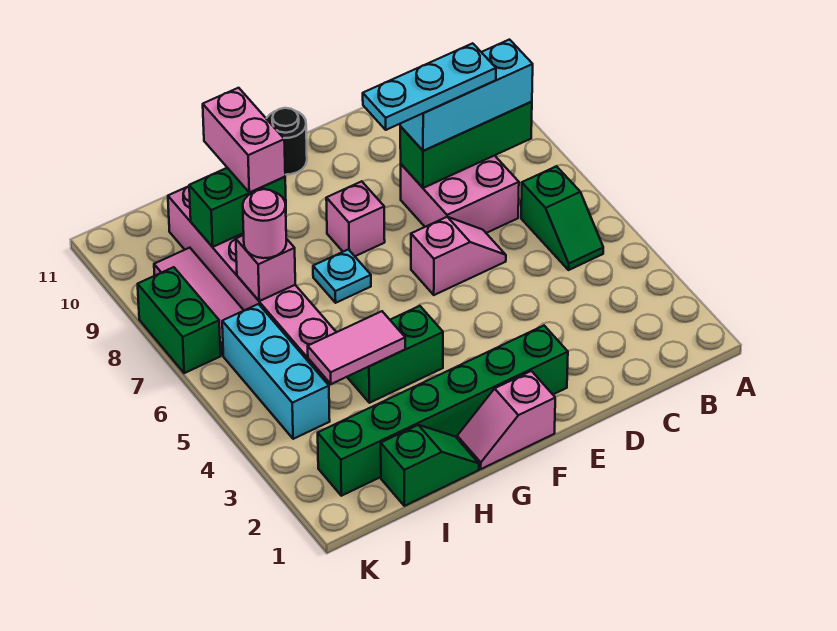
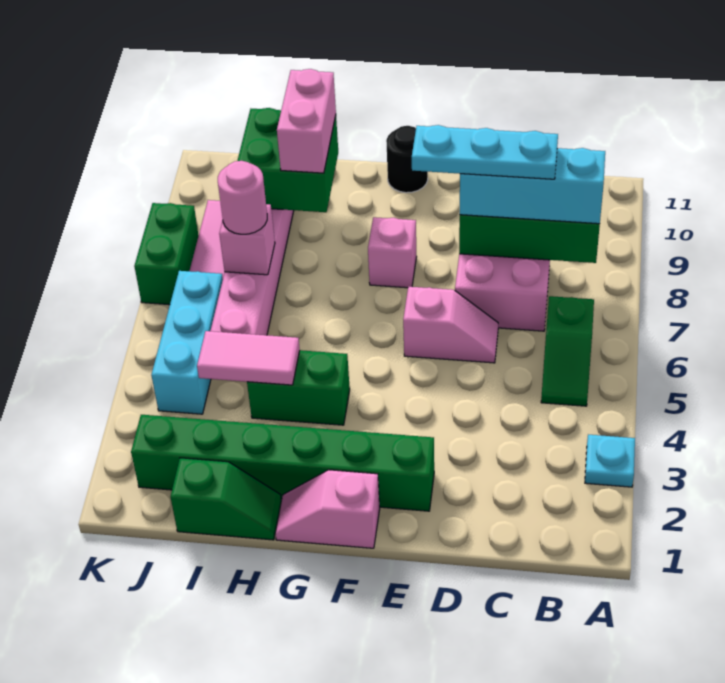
cyan 1x1 plate [313,249,371,303] -> cyan 1x1 plate moved to [585,435,635,487]
green 1x2 brick [189,168,286,247] -> green 2x2 brick [237,108,338,212]

